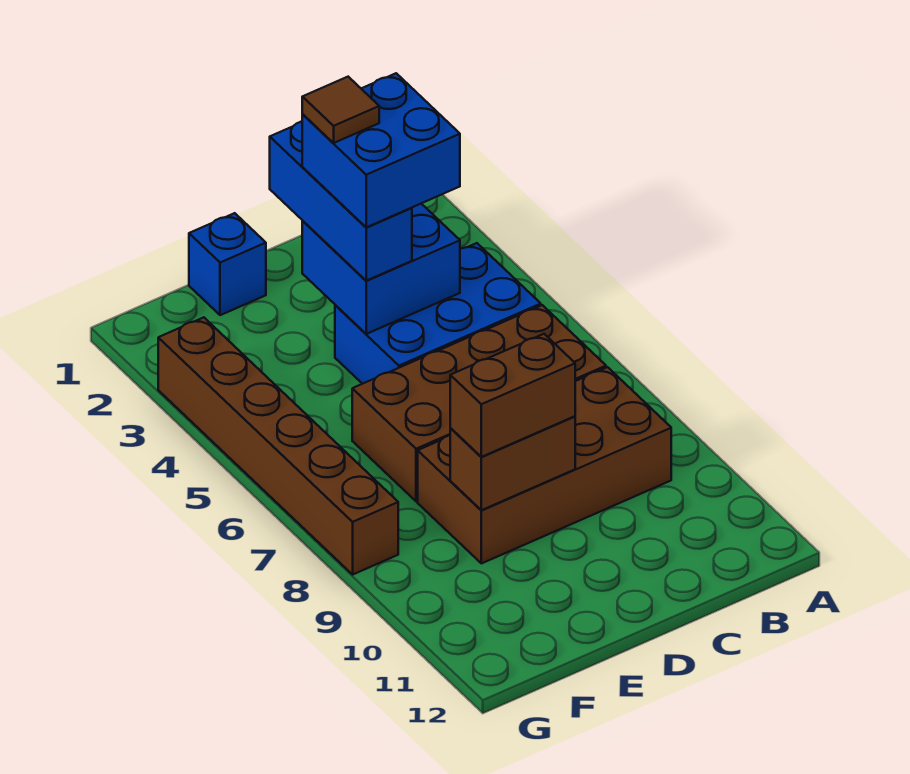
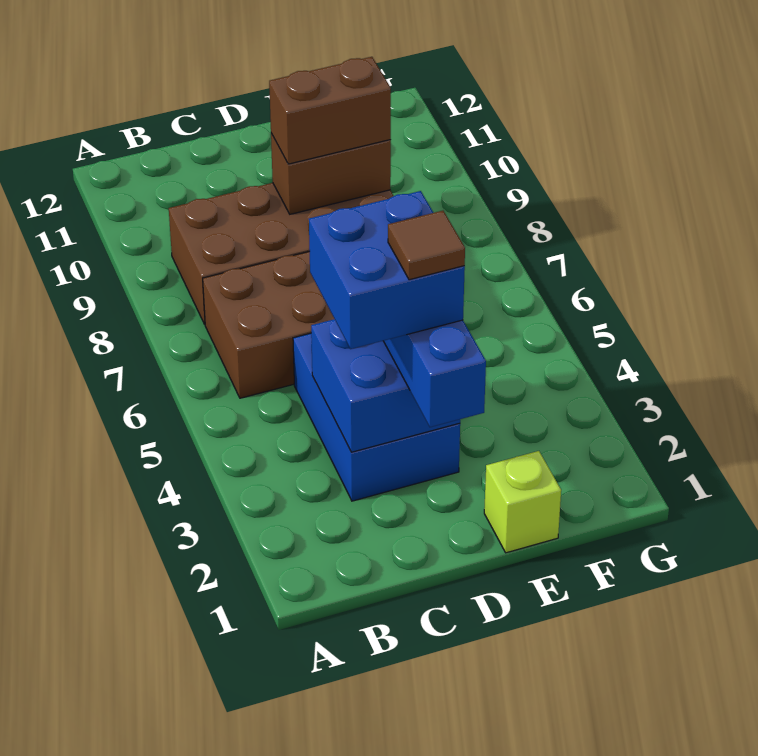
blue 2x3 brick [335,243,541,384] -> blue 2x3 brick turned to [293,333,460,501]
blue 1x1 brick [189,213,266,315] -> lime 1x1 brick [484,451,561,553]
brown 1x6 brick [158,317,398,574] -> none

